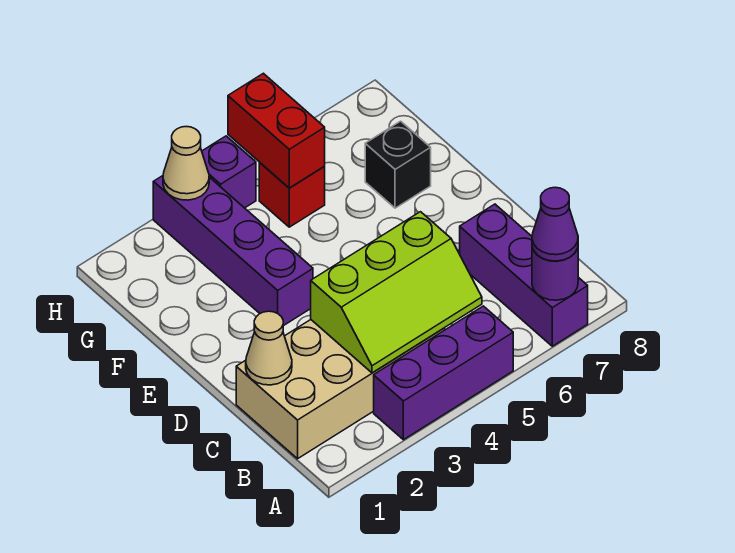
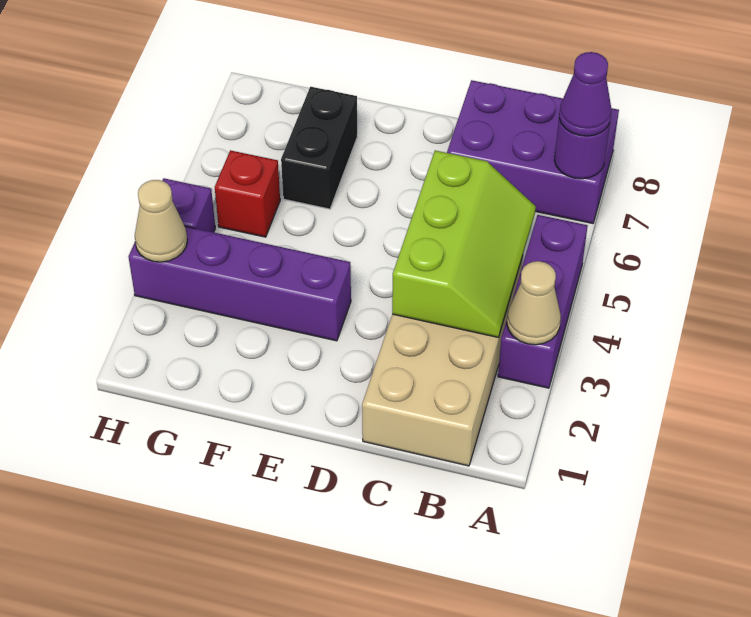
purple 1x3 brick [460,204,588,346] -> purple 2x3 brick [447,80,619,223]
tan 1x1 cone [246,311,292,385] -> tan 1x1 cone moved to [507,261,561,345]
black 1x1 brick [365,121,431,208] -> black 1x2 brick [281,87,357,209]
red 1x2 brick [228,73,325,188] -> none

